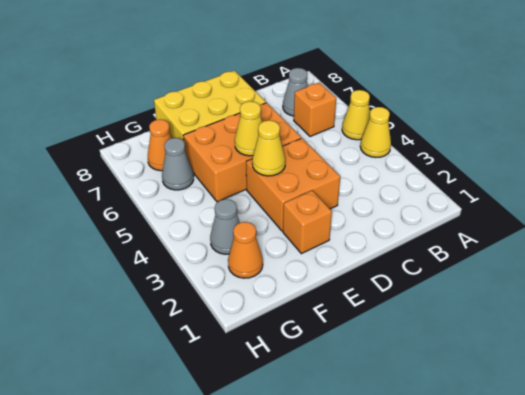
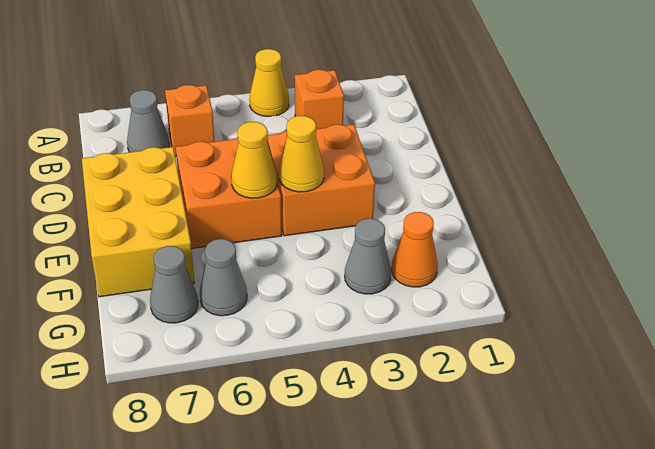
yellow 1x1 cone [342,90,370,140] -> none
orange 2x3 brick [183,103,301,202] -> orange 2x2 brick [176,138,282,249]
orange 1x1 brick [283,191,332,254] -> orange 1x1 brick moved to [295,70,344,129]
orange 1x1 cone [148,119,172,171] -> grey 1x1 cone [150,246,198,323]

